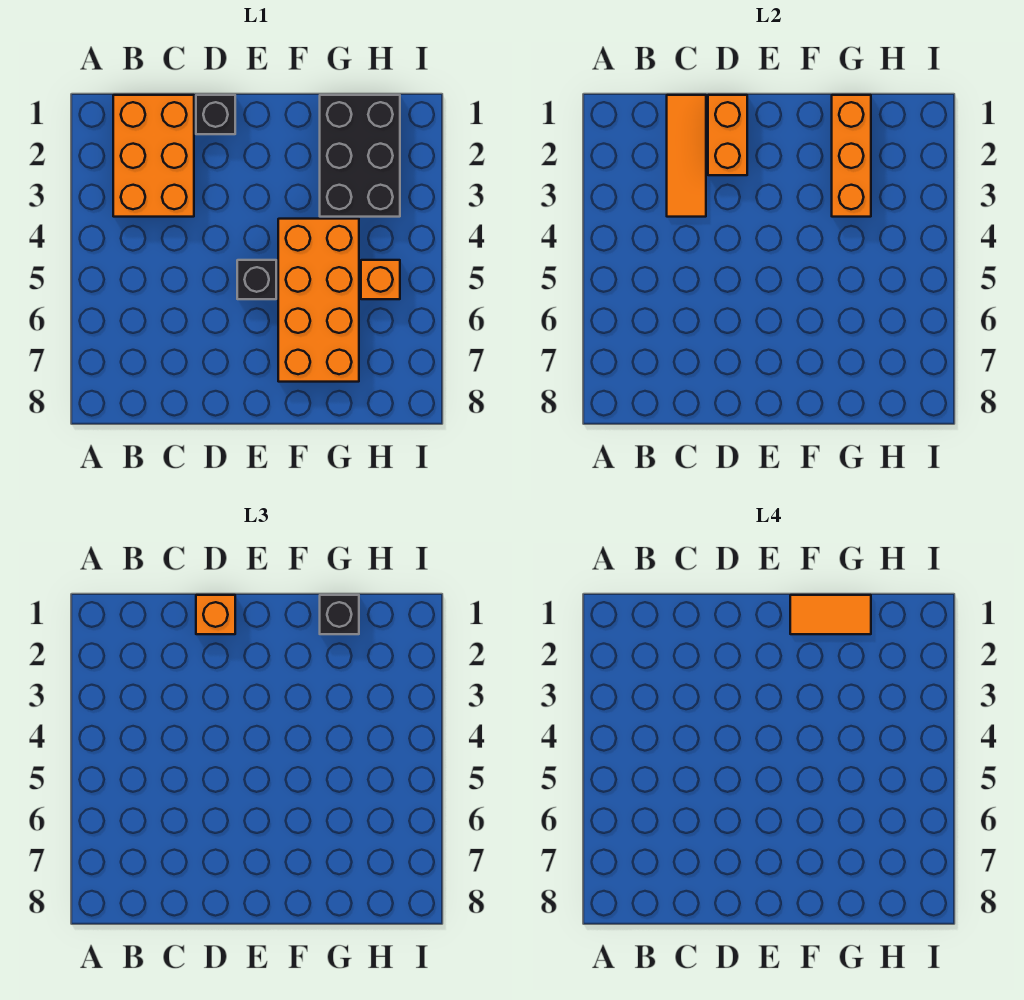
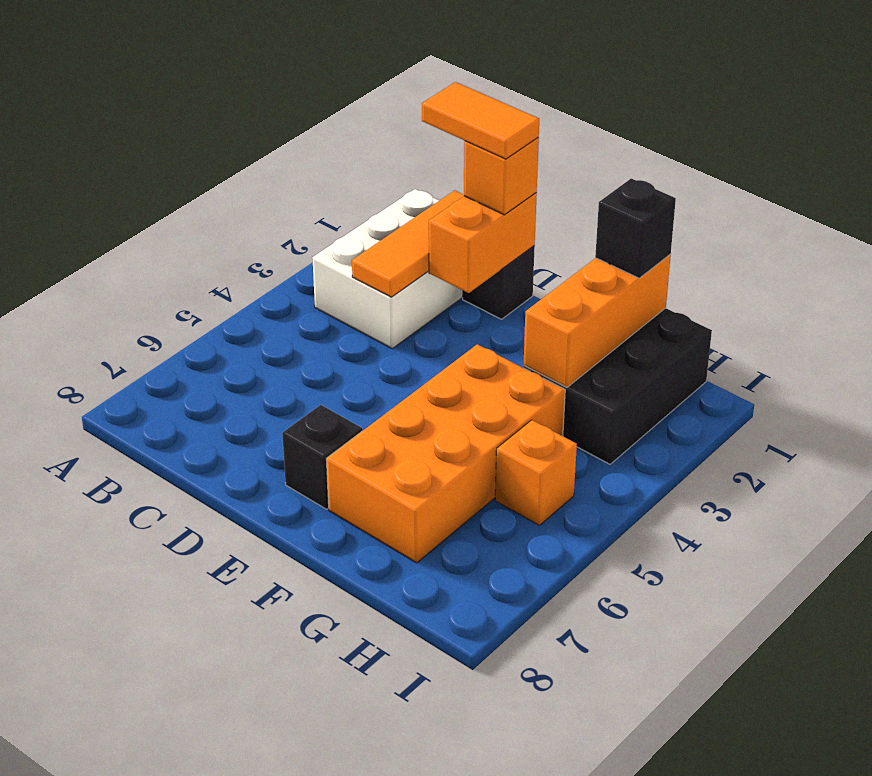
orange 2x3 brick [113,95,194,217] -> white 2x3 brick [312,189,463,349]
black 1x1 brick [237,260,276,299] -> black 1x1 brick moved to [282,405,363,509]
orange 1x2 tile [790,595,871,634] -> orange 1x2 tile moved to [422,82,539,159]

